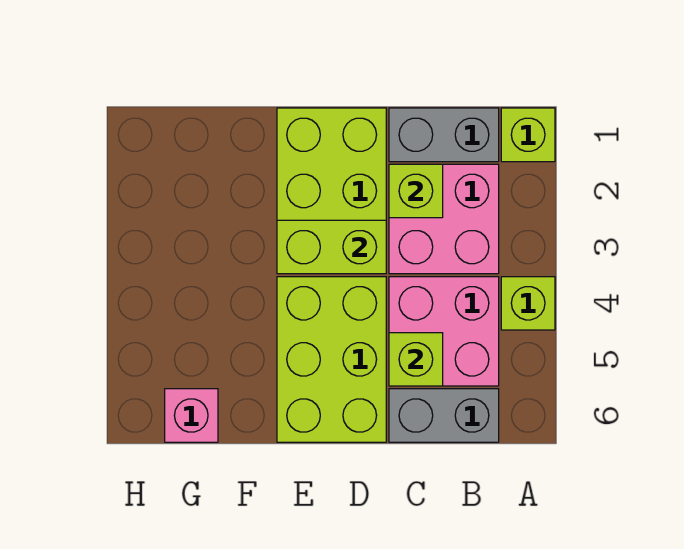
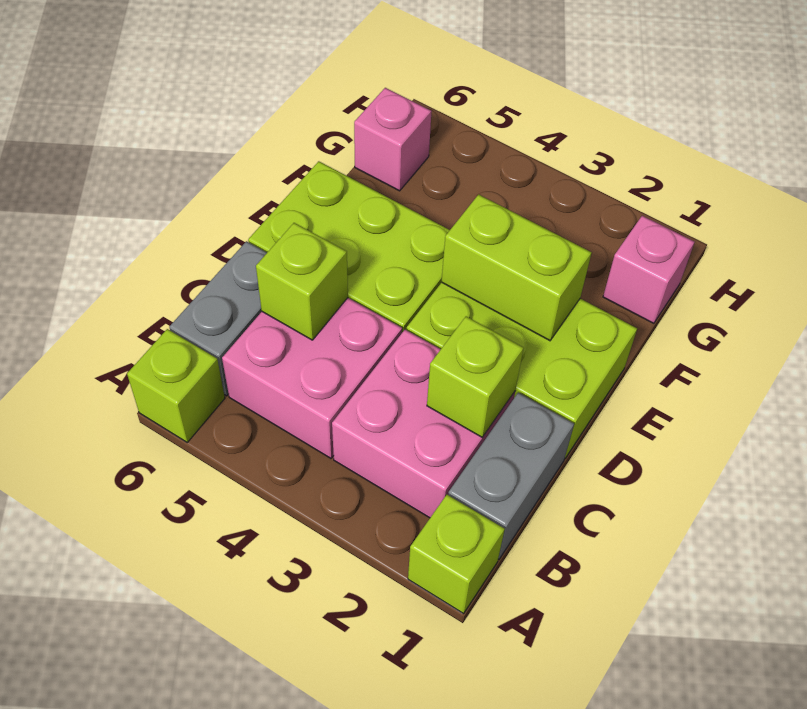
lime 1x1 brick [501,277,555,330] -> lime 1x1 brick moved to [127,329,225,442]
lime 1x2 brick [277,220,386,274] -> lime 1x2 brick turned to [441,194,592,341]
none -> pink 1x1 brick [603,216,694,323]

